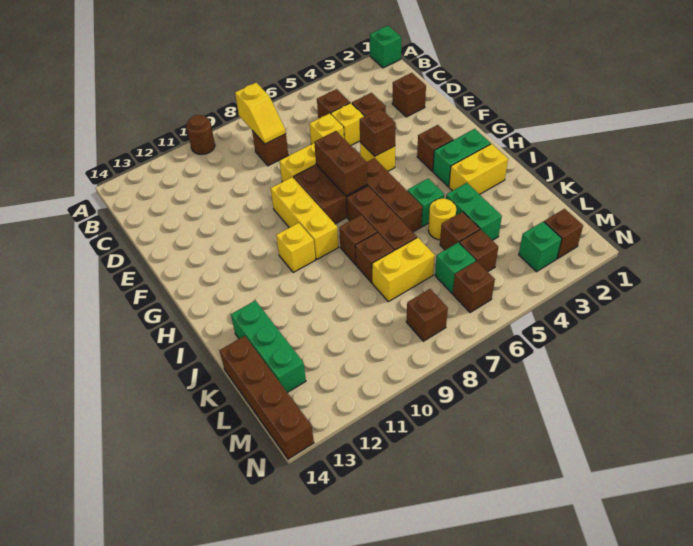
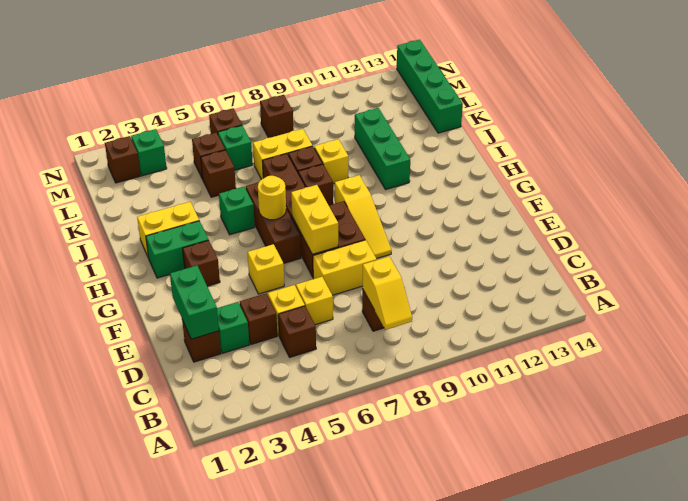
green 1x1 brick [370,26,401,68] -> green 1x1 brick moved to [217,302,249,353]
brown 1x1 round brick [186,115,215,155] -> none
yellow 1x2 slope [235,83,286,144] -> yellow 1x2 slope turned to [363,257,412,330]
brown 1x1 brick [360,108,396,156] -> none
brown 1x2 brick [314,131,367,196] -> yellow 1x2 brick [291,185,338,254]
yellow 1x3 brick [271,177,339,259] -> yellow 1x3 slope [335,175,391,259]
yellow 1x1 brick [276,223,315,272] -> yellow 1x1 brick moved to [314,139,348,184]
green 1x2 brick [446,183,502,240] -> green 1x2 brick moved to [170,265,219,339]
yellow 1x1 round brick [428,198,456,240] -> yellow 1x1 round brick moved to [258,176,286,220]
green 1x3 brick [231,301,306,393] -> green 1x3 brick moved to [355,108,410,190]
brown 1x4 brick [219,336,314,459] -> green 1x4 brick [397,40,463,133]

